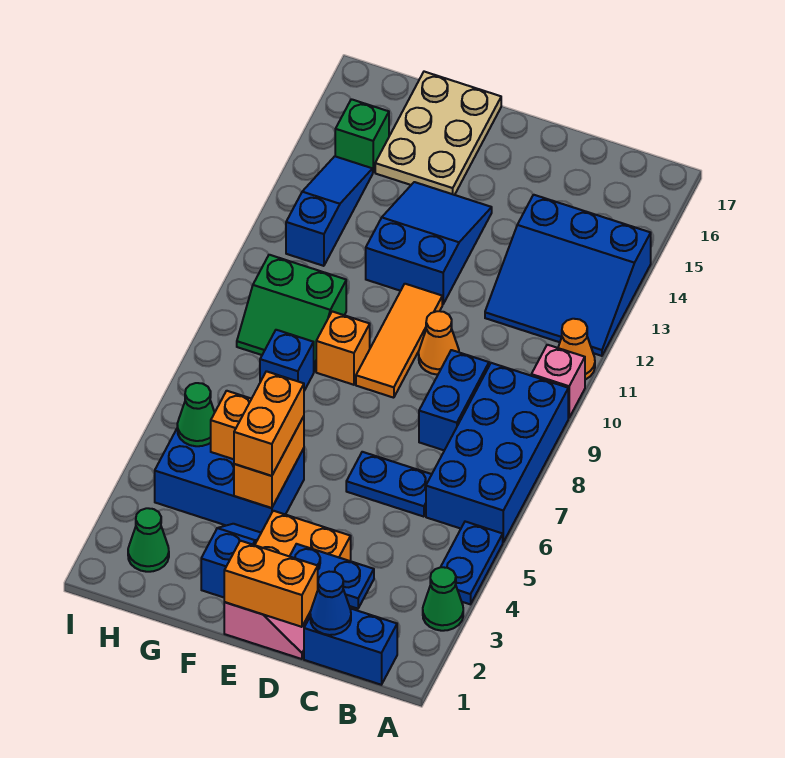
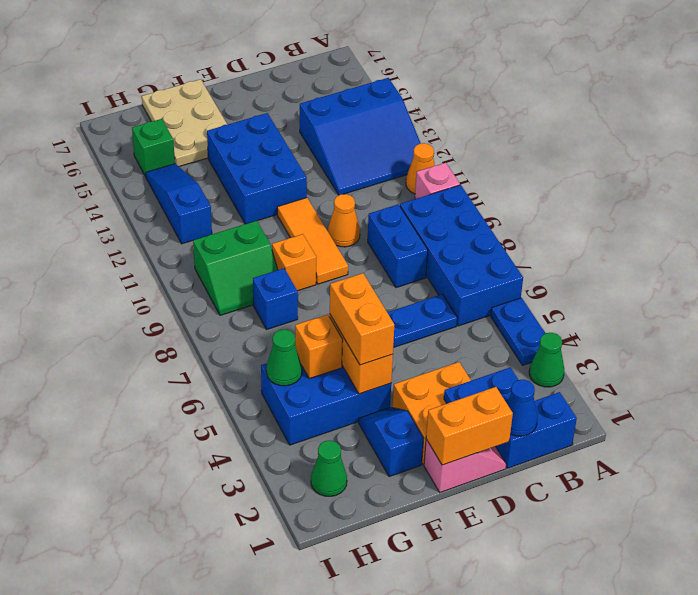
blue 2x3 slope [366,182,492,304] -> blue 2x3 brick [207,113,307,224]

